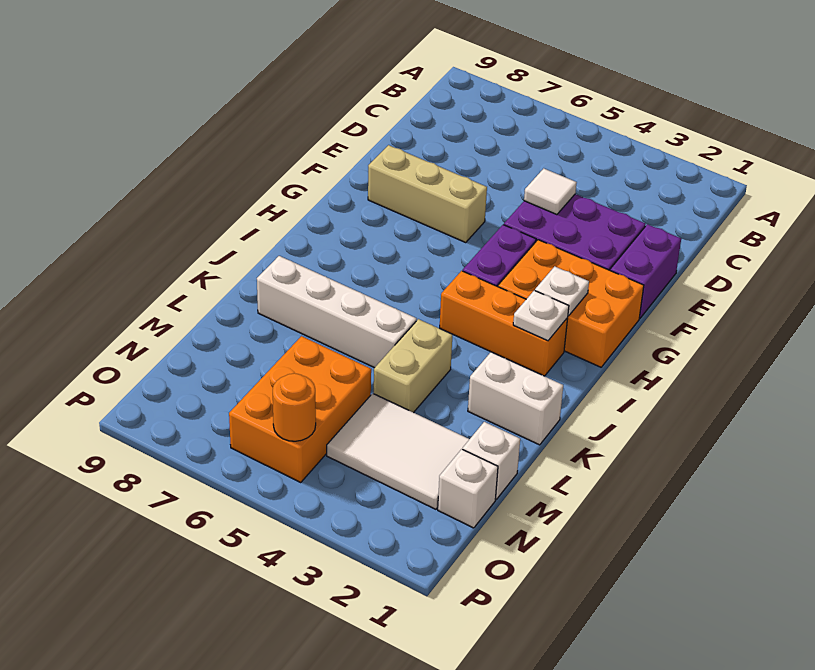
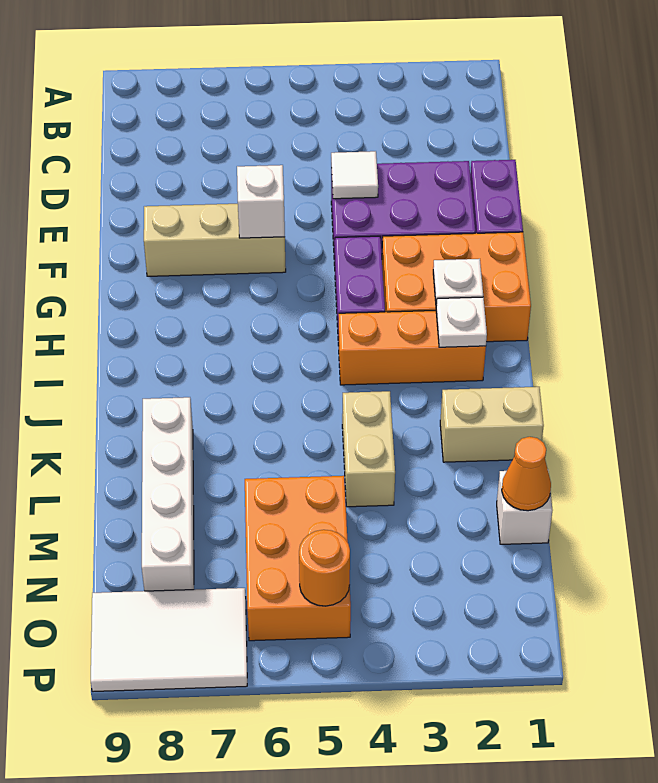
white 1x2 brick [468,352,563,445] -> tan 1x2 brick [440,387,544,462]
white 1x4 brick [257,256,417,368] -> white 1x4 brick turned to [142,397,194,591]
none -> orange 1x1 cone [502,437,551,511]
white 2x3 tile [327,393,469,509] -> white 2x3 tile moved to [91,588,247,692]
white 1x1 brick [438,449,498,528] -> white 1x1 brick moved to [237,165,285,238]

